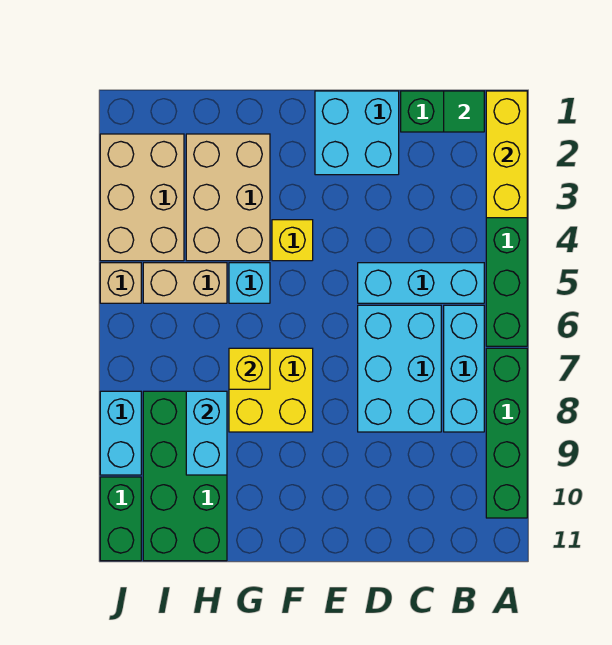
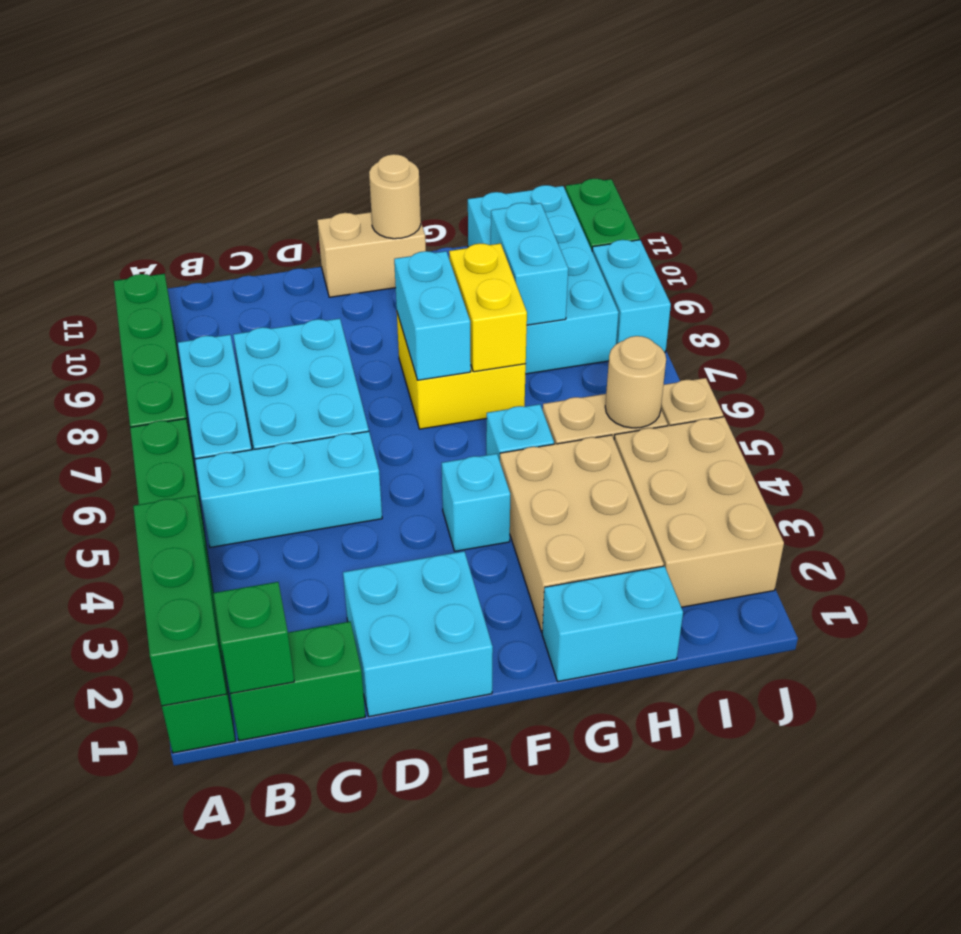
yellow 1x3 brick [486,91,527,218] -> green 1x3 brick [133,496,227,706]
green 1x1 tile [444,91,484,132] -> green 1x1 brick [213,582,294,694]
none -> tan 1x2 brick [317,212,426,297]
yellow 1x1 brick [272,220,313,261] -> cyan 1x1 brick [442,454,510,551]
none -> cyan 1x2 brick [394,251,471,380]
none -> tan 1x1 round brick [369,154,421,239]
none -> cyan 1x2 brick [542,566,683,681]
yellow 1x1 brick [229,348,270,389] -> yellow 1x2 brick [449,243,527,372]
green 2x4 brick [143,391,227,561] -> cyan 2x4 brick [468,185,619,374]
none -> tan 1x1 round brick [605,336,666,428]

